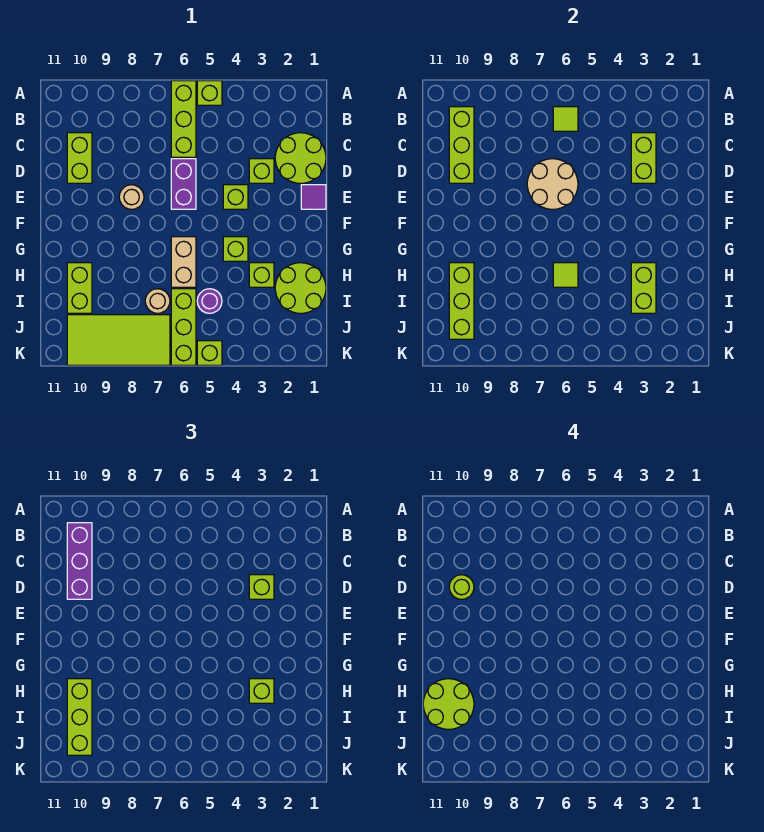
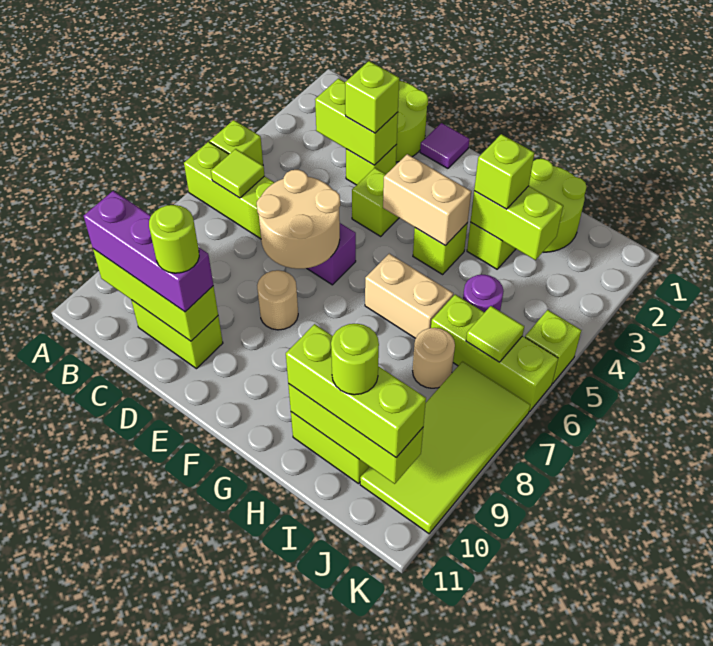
none -> tan 1x2 brick [383,154,471,246]
lime 1x1 tile [553,263,578,287] -> lime 1x1 tile moved to [466,306,524,362]
lime 2x2 round brick [423,679,474,729] -> lime 1x1 round brick [331,324,379,395]

